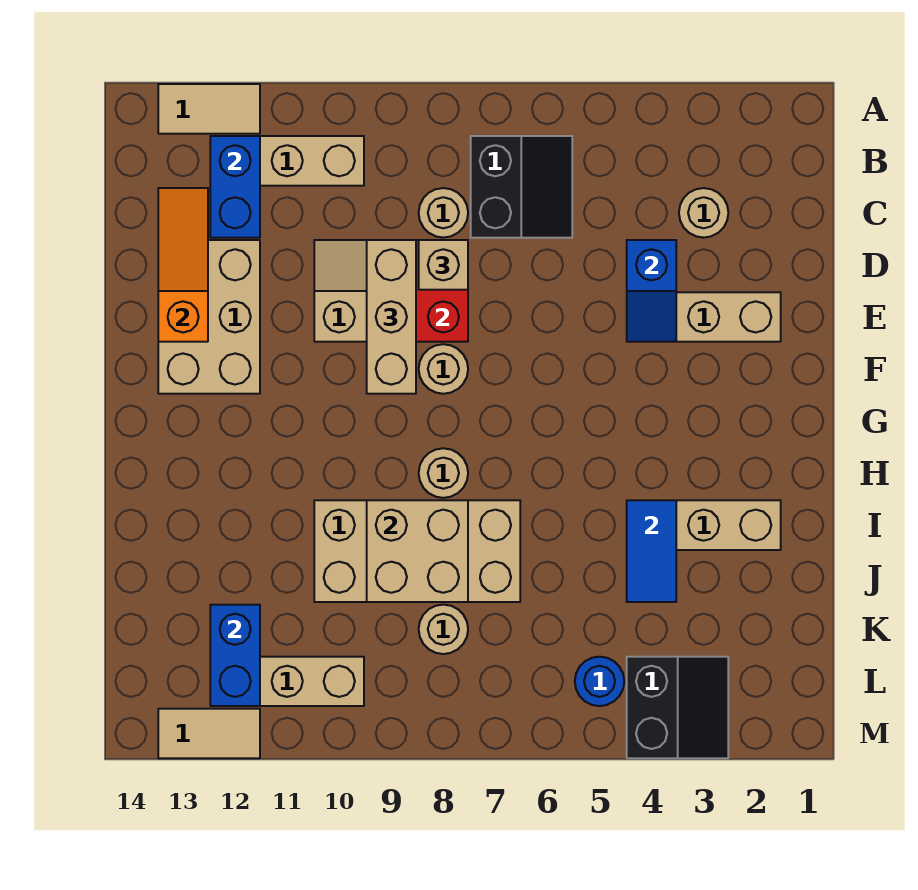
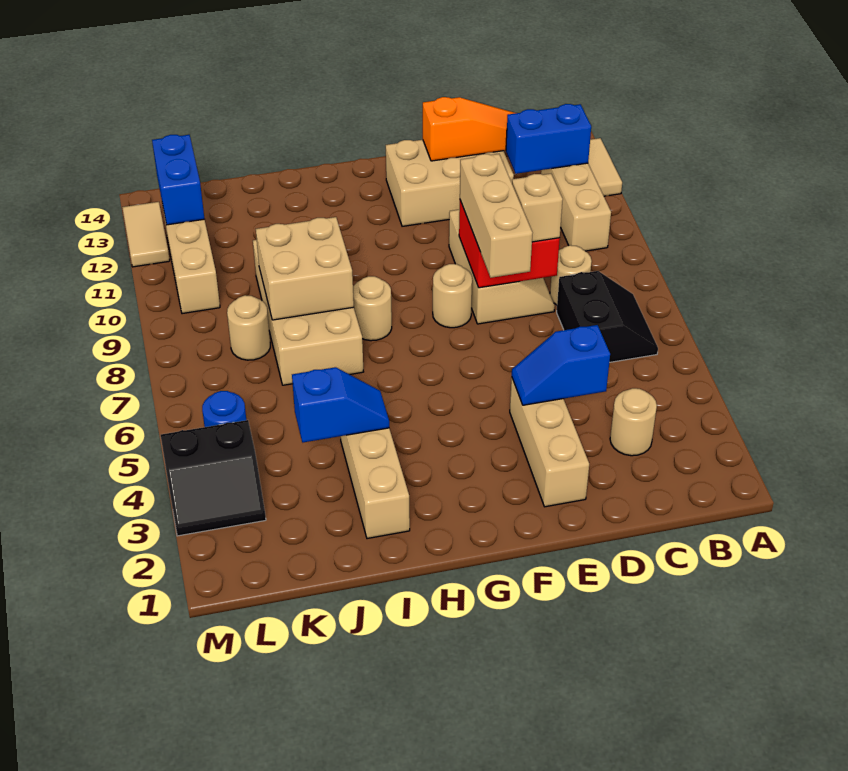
black 2x2 slope [471,136,572,238] -> black 2x2 slope turned to [557,271,658,362]
tan 1x3 brick [367,240,416,394] -> tan 1x3 brick turned to [460,154,532,278]
blue 1x2 tile [627,500,676,602] -> blue 1x2 slope [292,367,389,442]
blue 1x2 brick [210,605,260,706] -> blue 1x2 brick turned to [152,135,204,225]

